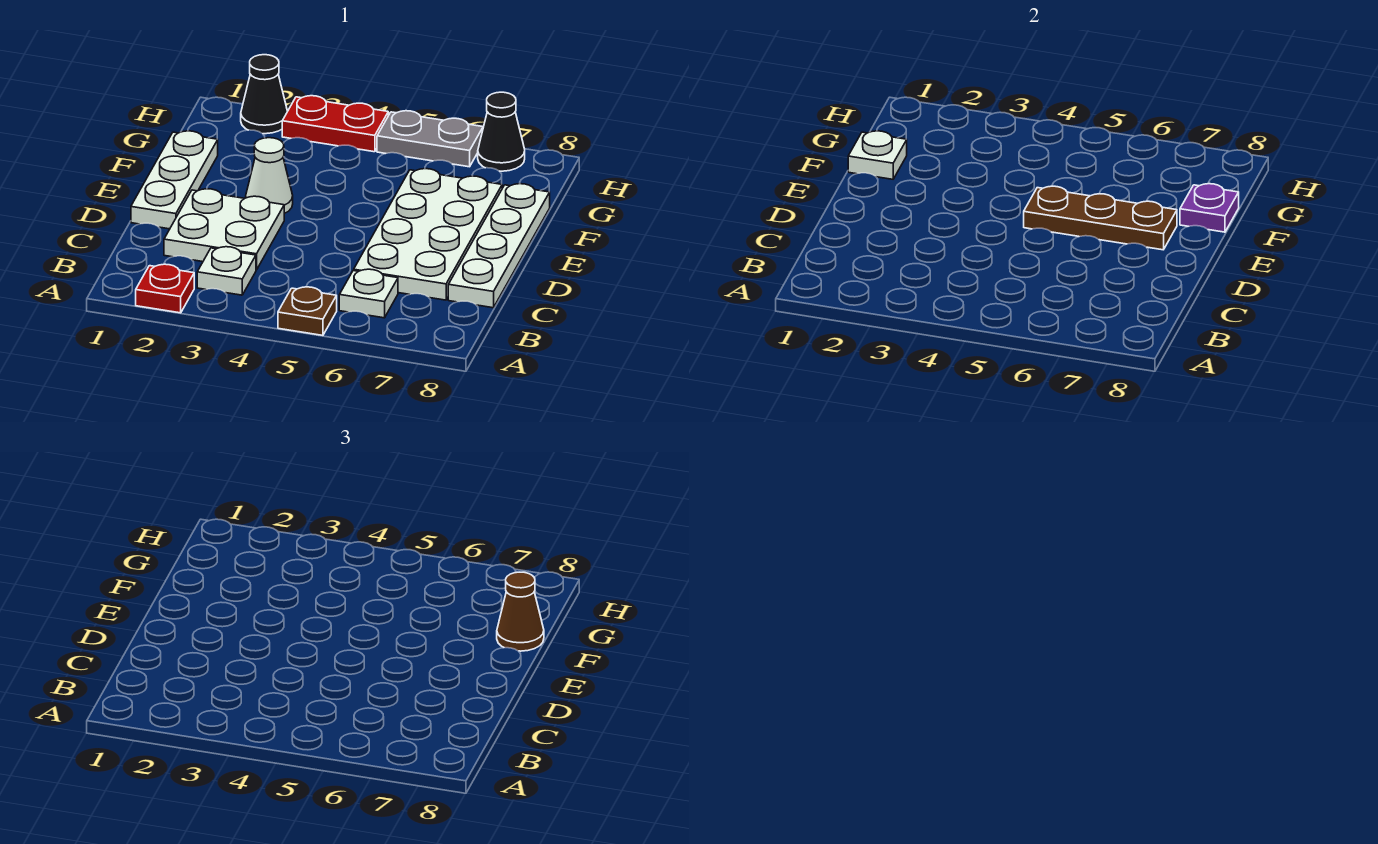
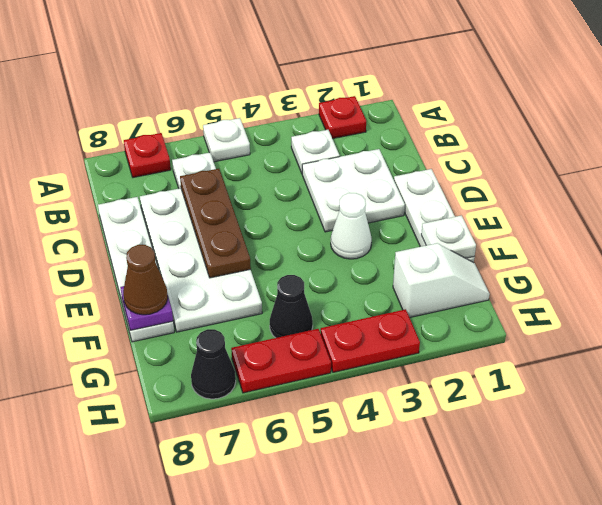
brown 1x1 plate [278,287,337,335] -> white 1x1 plate [203,118,250,162]
none -> red 1x1 plate [124,133,171,178]
brown 1x3 plate [1024,186,1177,250] -> brown 1x3 plate turned to [180,169,251,278]
none -> white 1x2 slope [393,243,490,318]
black 1x1 cone [241,55,288,134] -> black 1x1 cone moved to [270,275,313,338]
grey 1x2 plate [377,111,483,167] -> red 1x2 plate [231,329,331,393]

